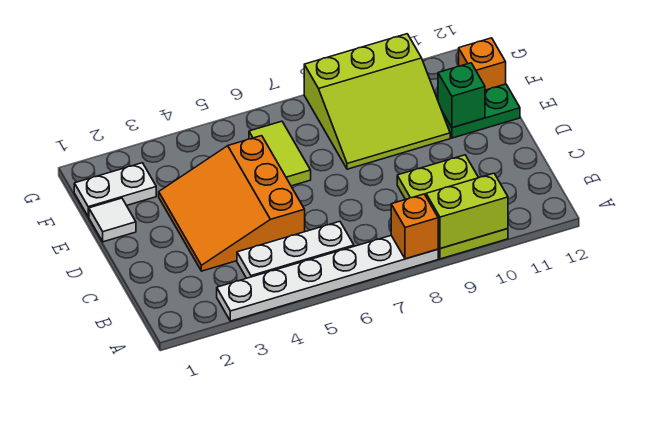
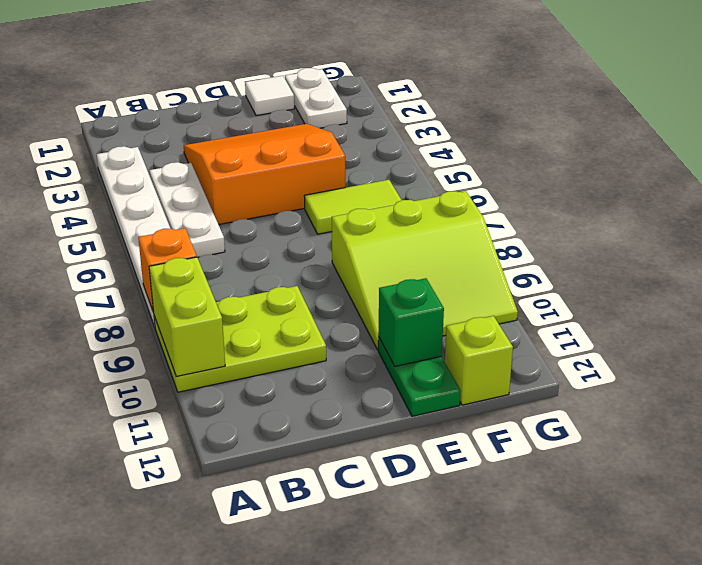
lime 3x3 slope [304,34,450,169] -> lime 3x3 slope turned to [332,191,518,350]
orange 1x1 brick [459,38,506,90] -> lime 1x1 brick [445,316,513,405]

